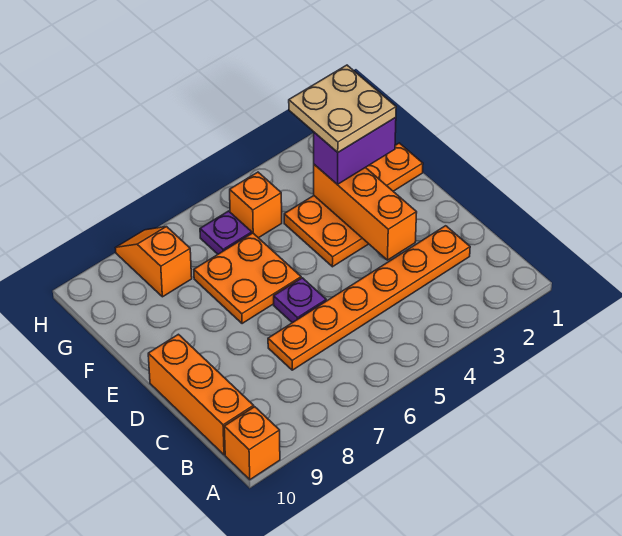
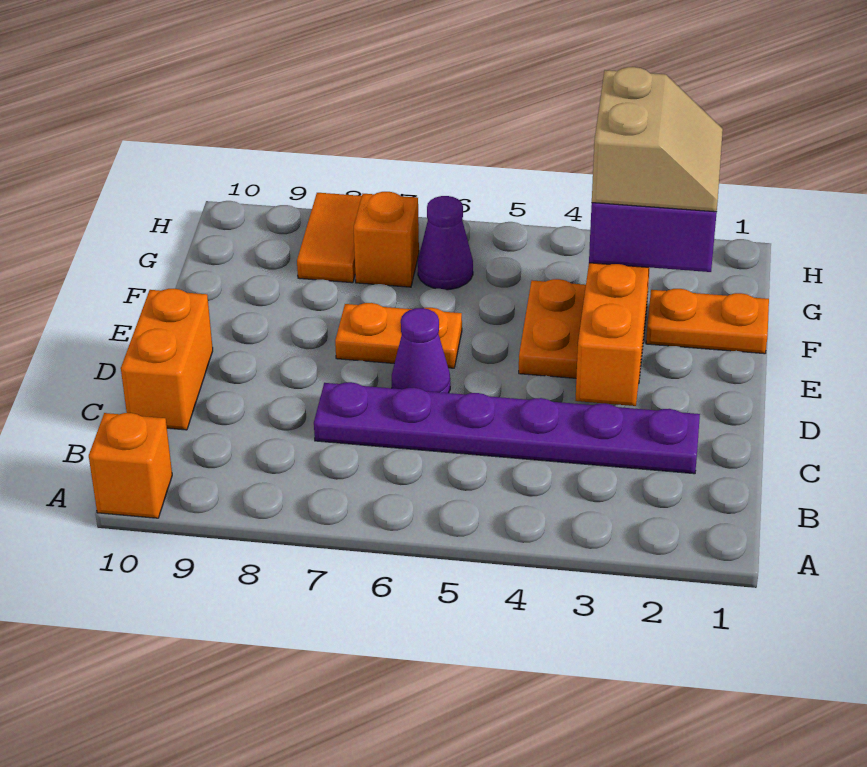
orange 1x3 brick [148,334,254,455] -> orange 1x2 brick [121,289,213,430]
orange 1x6 plate [268,226,470,370] -> purple 1x6 plate [314,382,700,474]
purple 1x1 plate [274,278,326,323] -> purple 1x1 cone [392,308,450,393]
orange 2x2 plate [194,233,301,324] -> orange 1x2 plate [335,303,462,368]
tan 2x2 plate [289,65,396,152] -> tan 2x2 slope [592,67,723,212]
orange 1x1 brick [230,172,282,238] -> orange 1x1 brick moved to [354,192,419,287]
purple 1x1 plate [200,211,252,254] -> purple 1x1 cone [418,196,473,290]
orange 1x2 slope [116,227,192,297] -> orange 1x2 tile [297,193,362,283]

